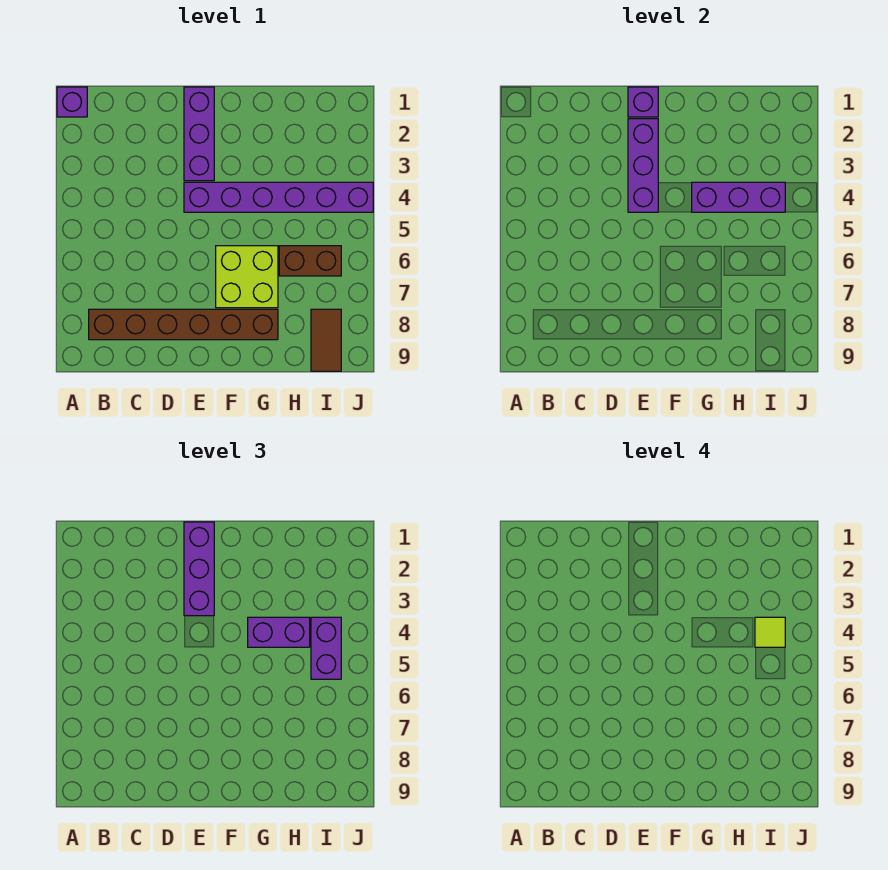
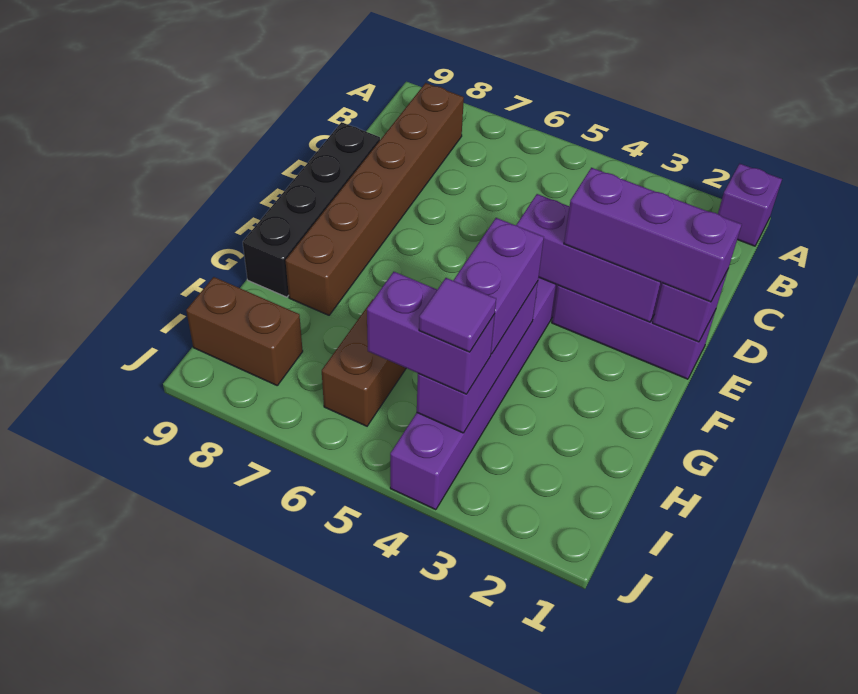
none -> black 1x4 brick [243,122,380,297]
lime 2x2 brick [216,246,278,308] -> none
lime 1x1 tile [755,617,785,647] -> purple 1x1 tile [419,278,496,352]
brown 1x2 tile [311,309,341,371] -> brown 1x2 brick [186,277,303,385]

